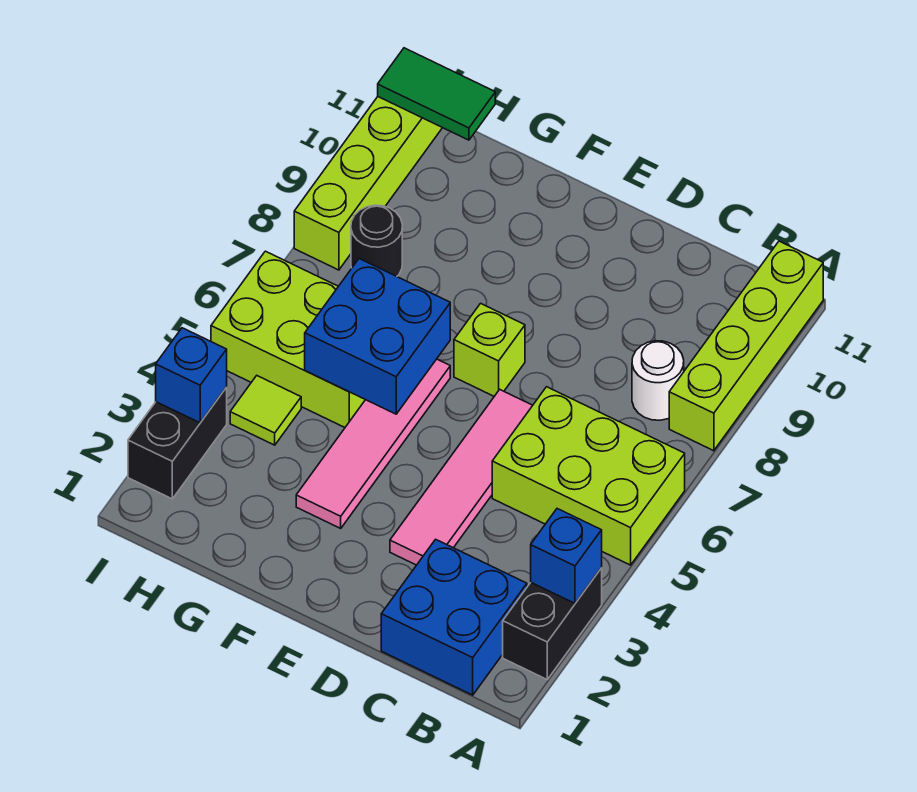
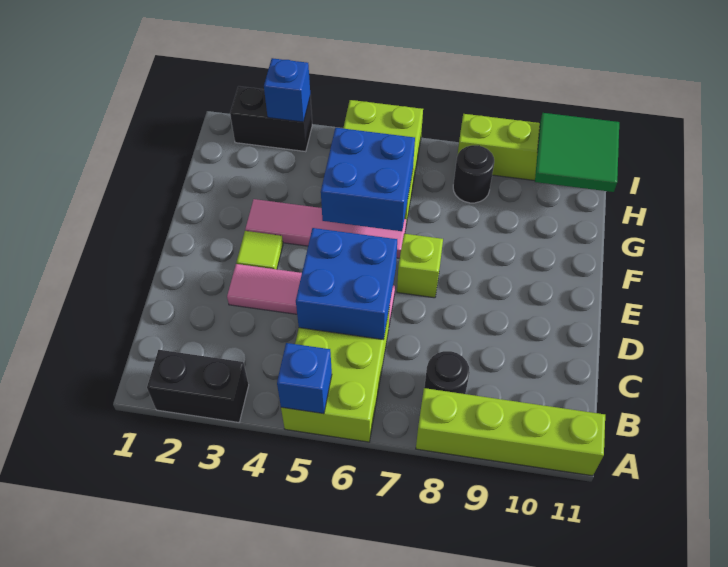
blue 1x1 brick [531,509,602,603] -> blue 1x1 brick moved to [277,343,332,414]
blue 2x2 brick [381,539,527,695] -> blue 2x2 brick moved to [296,228,397,340]
white 1x1 round brick [632,341,684,420] -> black 1x1 round brick [424,351,470,394]
lime 1x1 tile [230,376,301,445] -> lime 1x1 tile moved to [236,231,283,269]
green 1x2 tile [378,48,495,140] -> green 2x2 tile [535,113,619,192]

